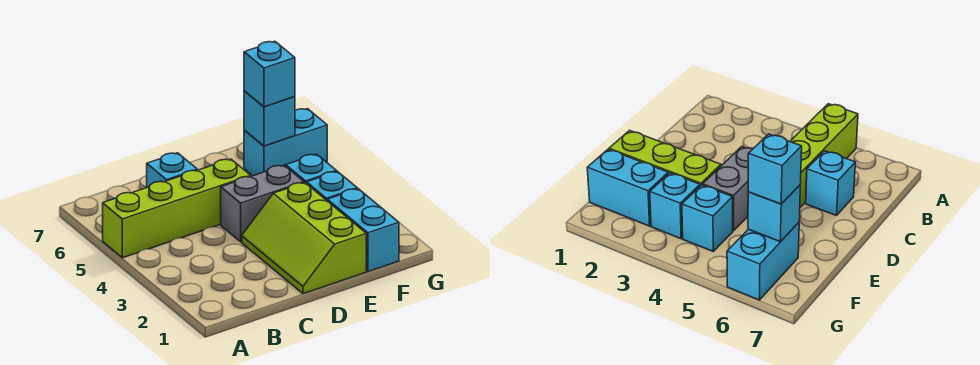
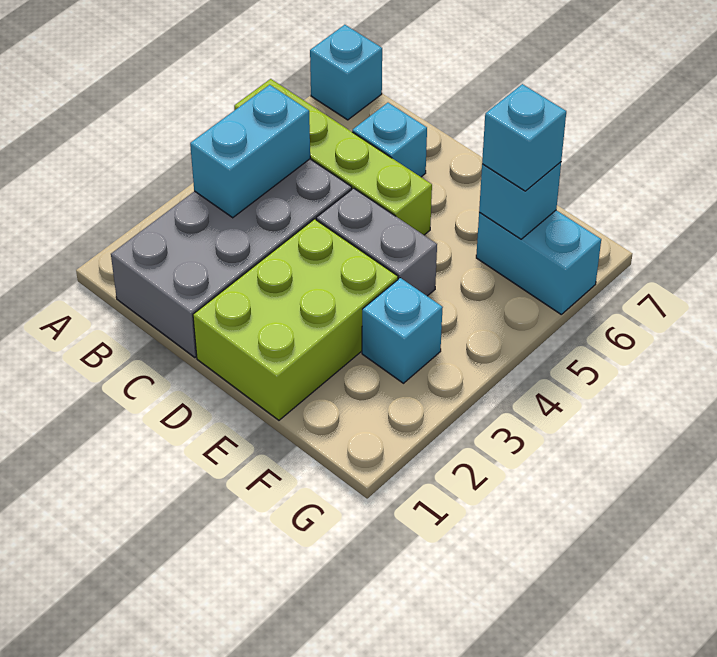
none -> grey 2x4 brick [111,159,352,357]
lime 2x3 slope [242,183,366,294] -> lime 2x3 brick [193,219,398,420]
cyan 1x2 brick [327,189,399,272] -> cyan 1x2 brick moved to [190,85,310,218]
cyan 1x1 brick [286,154,336,184] -> cyan 1x1 brick moved to [310,25,382,120]

